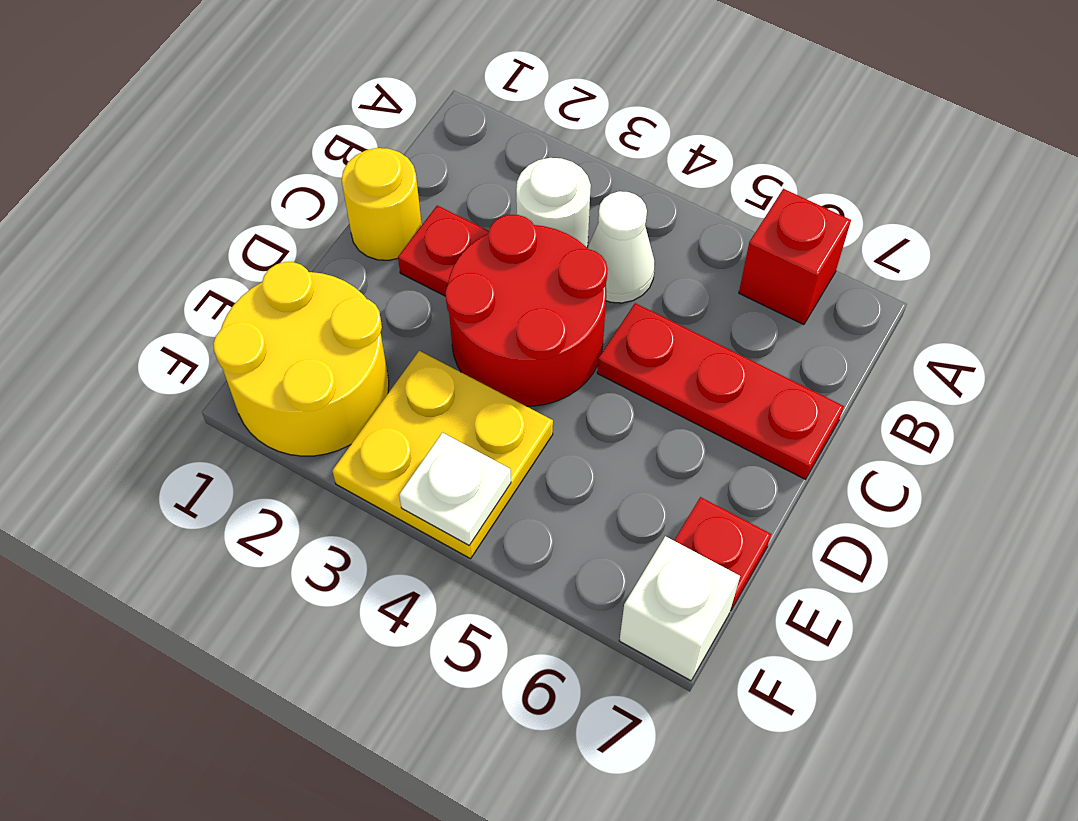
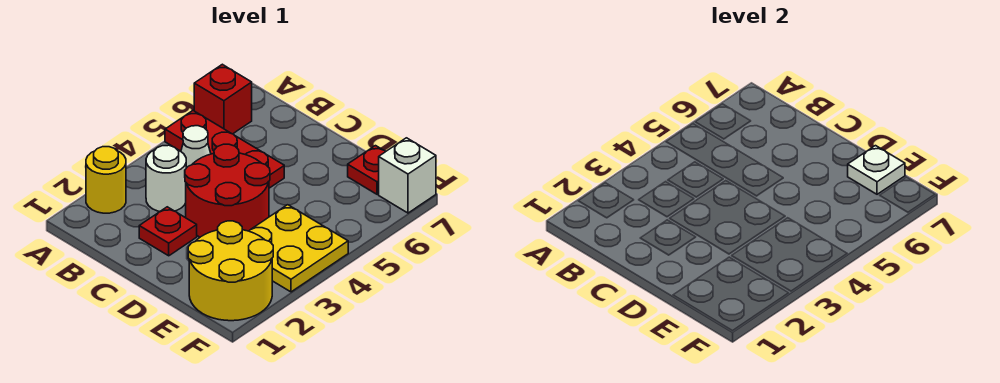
yellow 1x1 round brick [342,148,422,260] -> yellow 1x1 round brick moved to [86,147,126,213]
red 1x3 plate [597,303,844,479] -> red 1x3 plate turned to [165,111,284,188]
white 1x1 plate [399,433,511,545] -> white 1x1 plate moved to [848,146,905,194]

